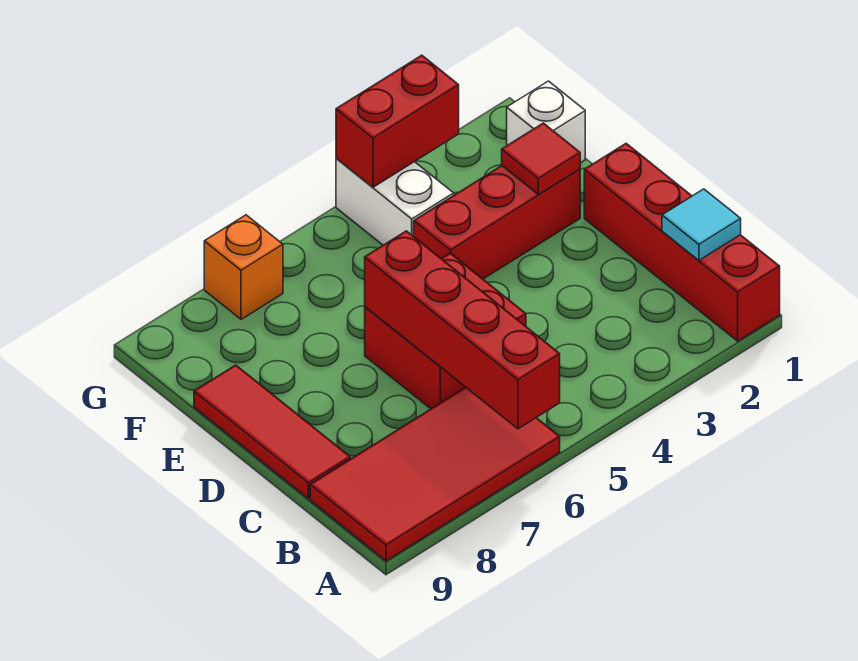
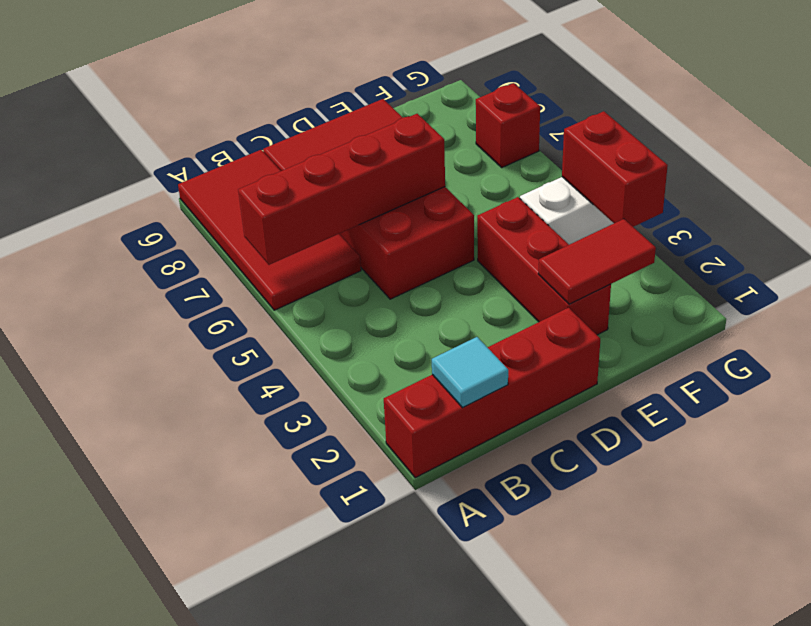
red 1x1 tile [502,123,580,195] -> red 1x2 tile [538,219,656,304]
white 1x1 brick [507,81,585,163] -> none
orange 1x1 brick [204,215,283,319] -> red 1x1 brick [476,83,540,167]

